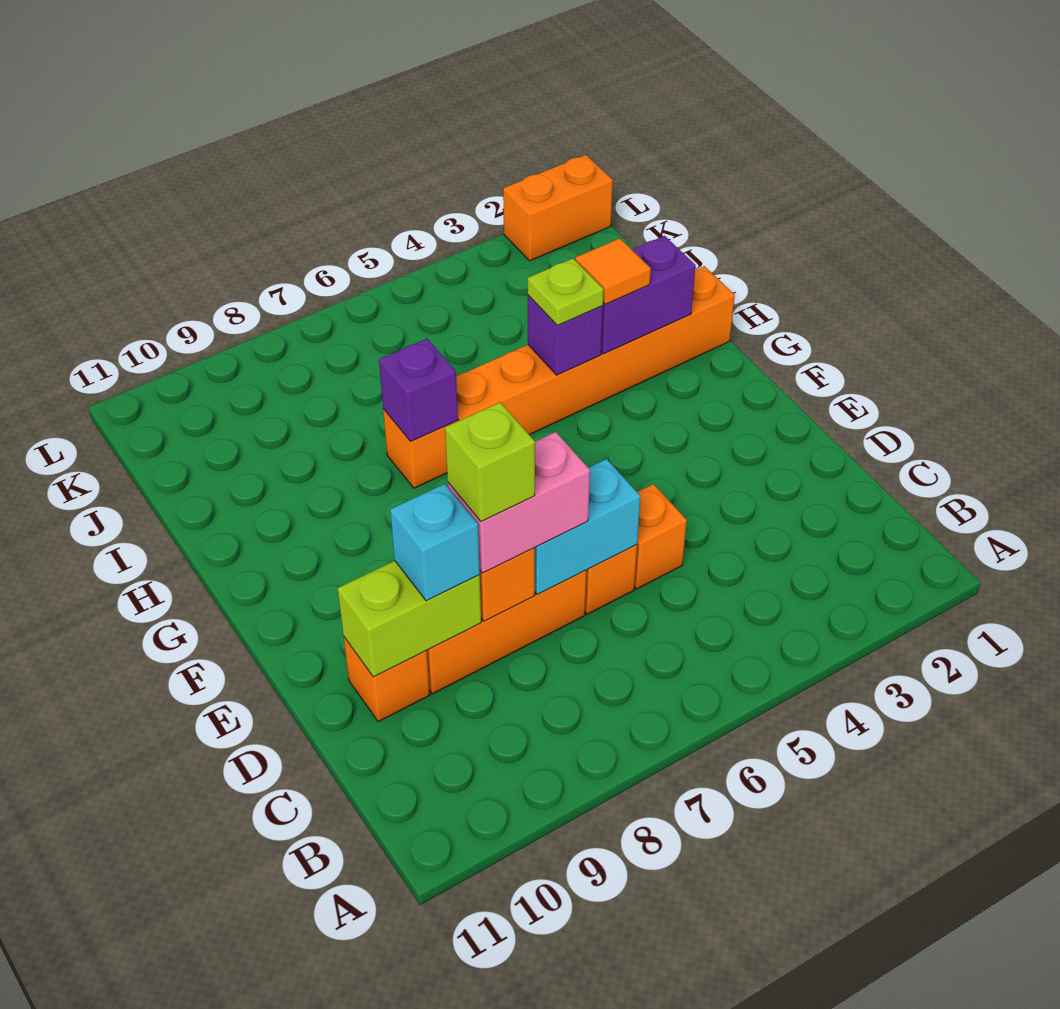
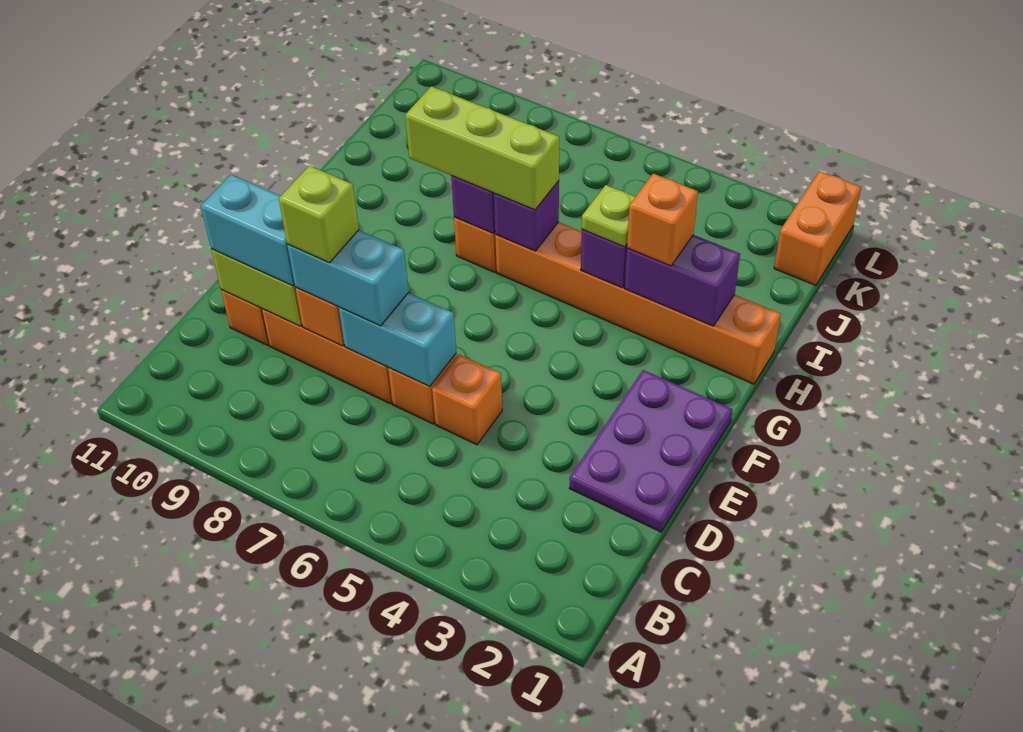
none -> purple 2x3 plate [569,370,733,532]
pink 1x2 brick [448,432,590,573] -> cyan 1x2 brick [287,230,409,326]
cyan 1x1 brick [390,484,480,601] -> cyan 1x2 brick [201,175,295,286]
orange 1x1 tile [575,238,651,304] -> orange 1x1 brick [627,174,698,266]
none -> purple 1x1 brick [494,181,559,251]
none -> lime 1x3 brick [405,86,559,210]
orange 1x2 brick [503,155,613,261] -> orange 1x2 brick turned to [774,171,861,285]

